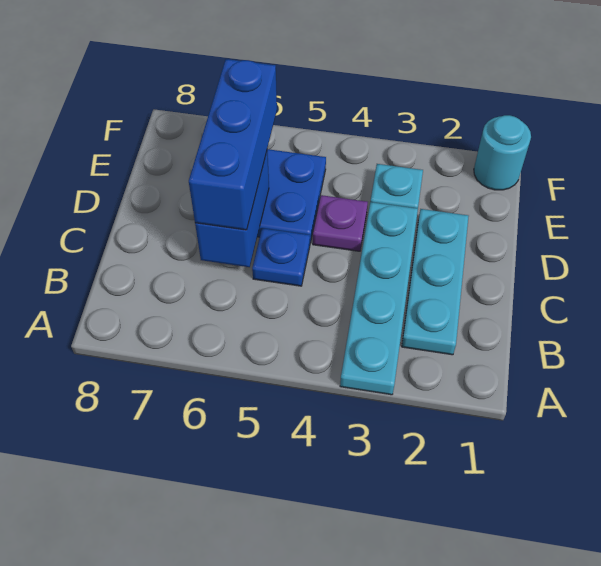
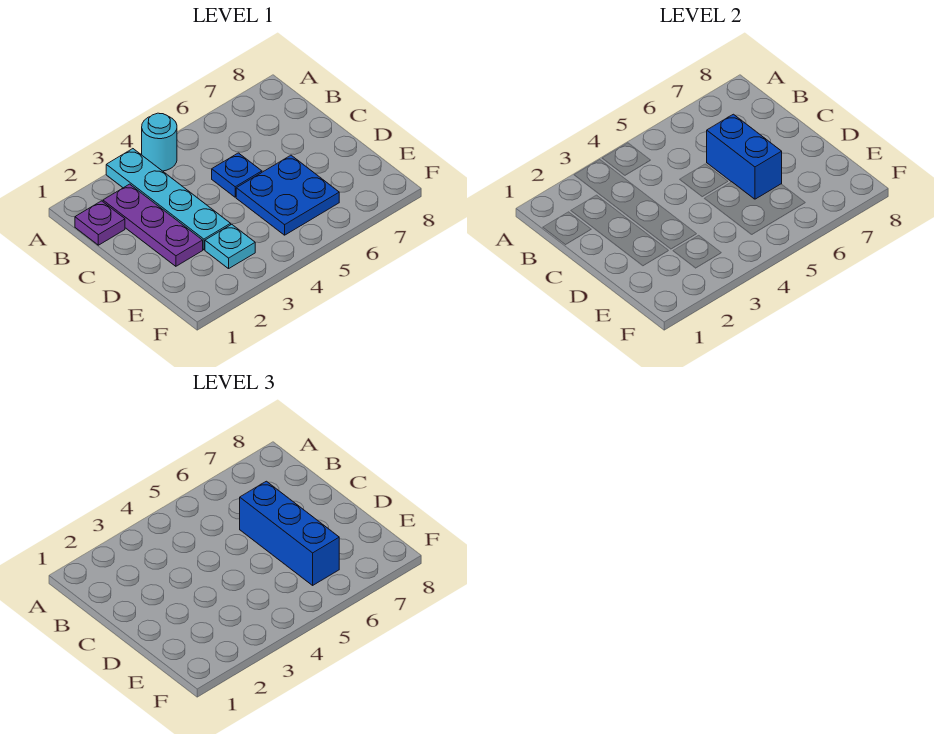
cyan 1x3 plate [402,209,469,355] -> purple 1x3 plate [103,184,203,266]
purple 1x1 plate [313,195,368,251] -> purple 1x1 plate moved to [75,201,125,245]
cyan 1x1 round brick [474,115,531,190] -> cyan 1x1 round brick moved to [142,113,177,171]

